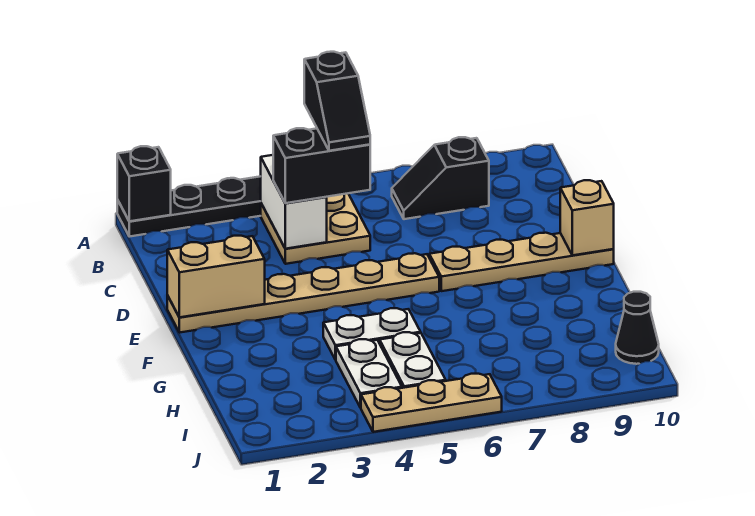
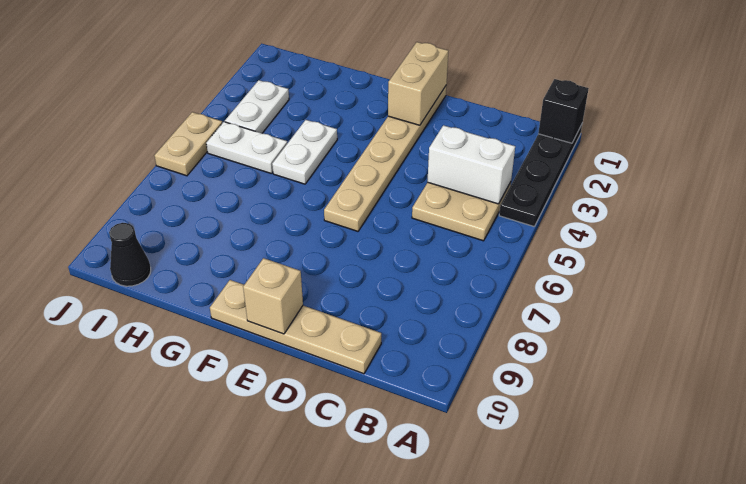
black 1x2 slope [304,52,370,151] -> none
black 1x2 slope [392,137,489,219] -> none
black 1x2 brick [273,128,370,203] -> none
tan 1x4 plate [429,233,614,291] -> tan 1x4 plate turned to [210,280,381,374]
white 1x2 plate [336,339,402,408] -> white 1x2 plate turned to [225,80,289,133]
tan 1x3 plate [361,374,502,432] -> tan 1x2 plate [154,112,222,176]

